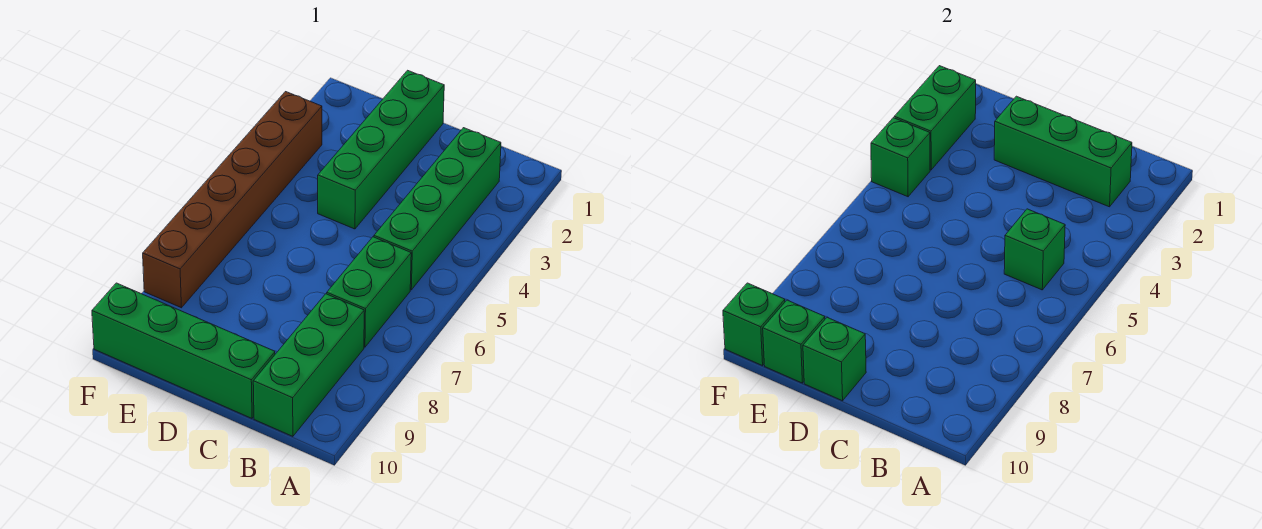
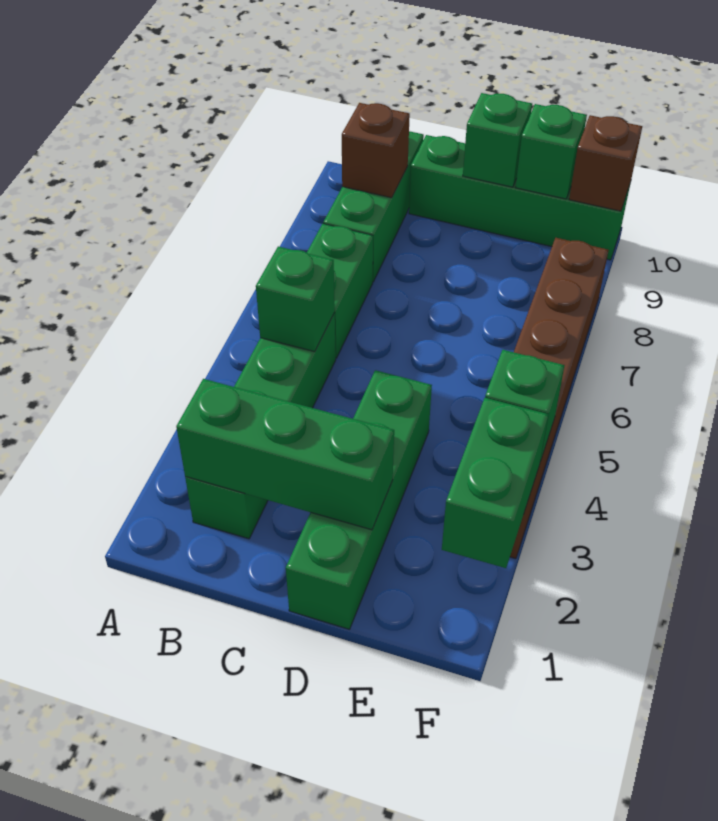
none -> brown 1x1 brick [342,103,410,198]
green 1x1 brick [723,283,785,366] -> brown 1x1 brick [569,115,642,211]

